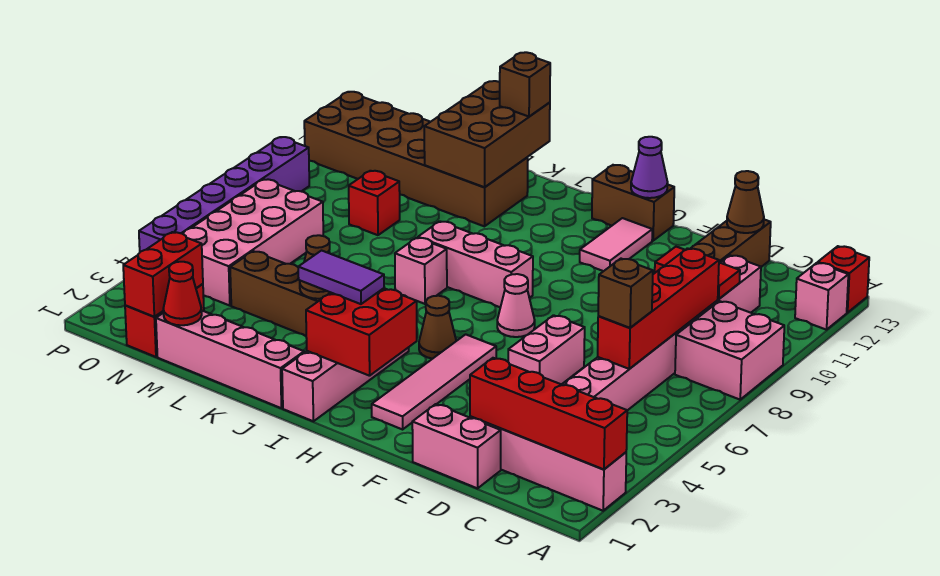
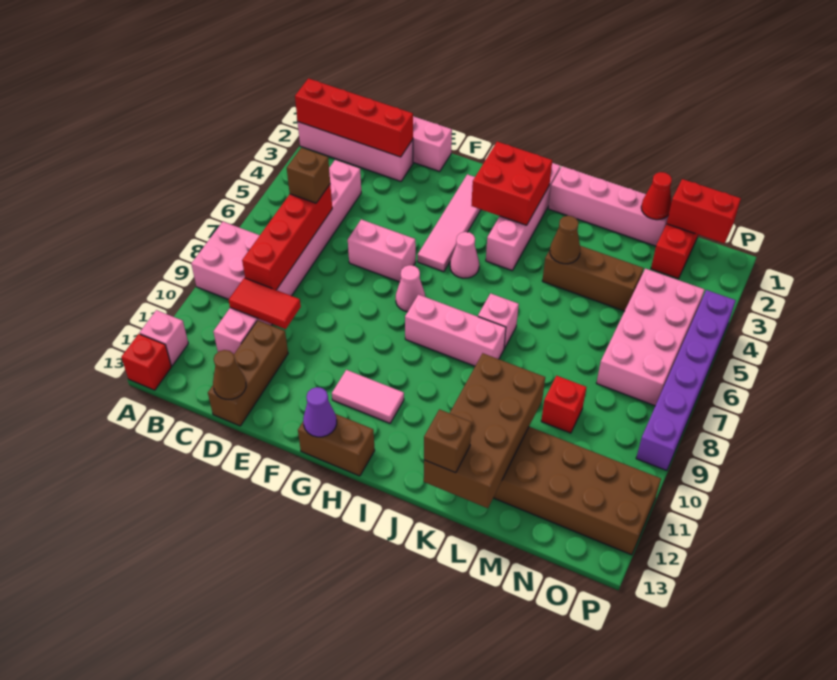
pink 1x2 brick [508,315,585,384] -> pink 1x2 brick turned to [348,219,416,282]
pink 1x2 tile [580,218,652,271] -> pink 1x2 tile turned to [332,370,404,423]
brown 1x1 cone [419,296,456,359] -> pink 1x1 cone [450,232,479,278]
purple 1x2 tile [298,251,384,304] -> none
brown 2x3 brick [424,81,550,187] -> brown 2x4 brick [424,353,545,508]
red 1x2 brick [123,232,203,317] -> red 1x2 brick turned to [667,179,741,243]

